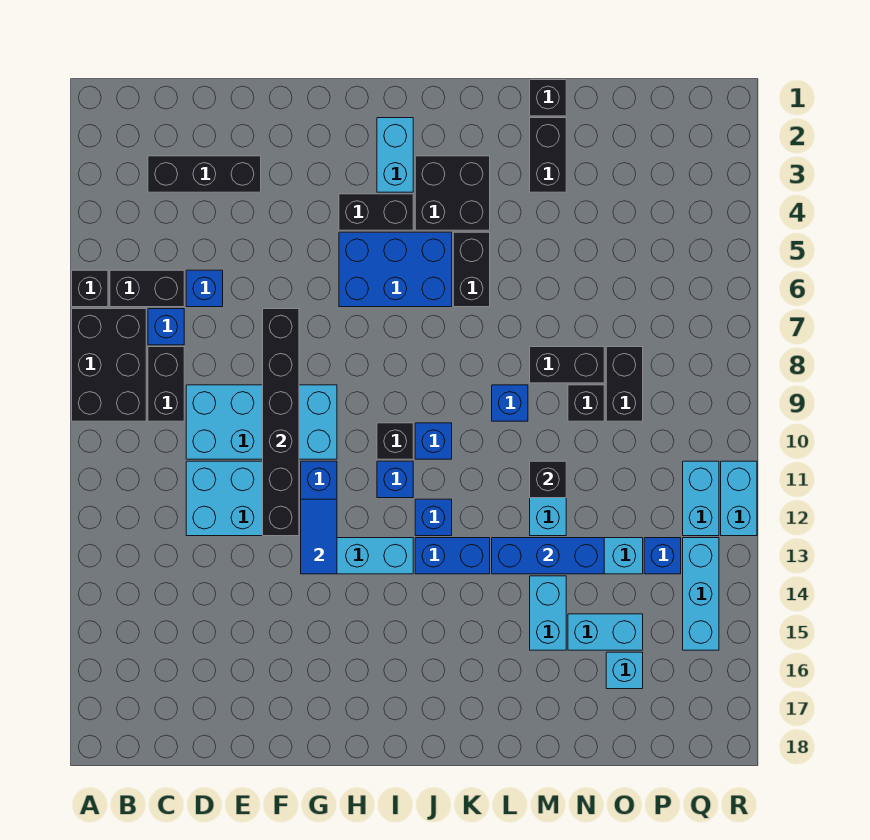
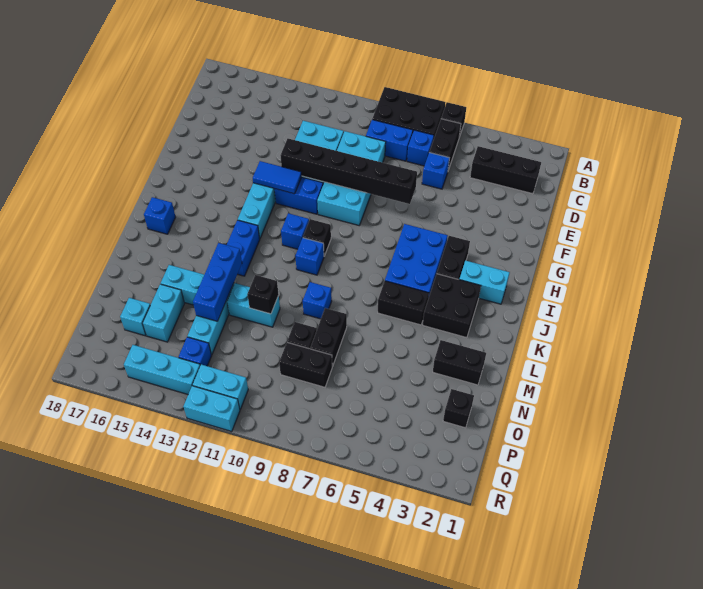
black 1x3 brick [148,156,261,192] -> black 1x3 brick turned to [470,146,541,194]
black 1x2 brick [148,347,184,421] -> blue 1x2 brick [366,120,413,161]
blue 1x1 brick [415,499,452,536] -> blue 1x1 brick moved to [144,197,176,234]
black 1x1 brick [530,80,566,116] -> black 1x1 brick moved to [443,389,474,428]

